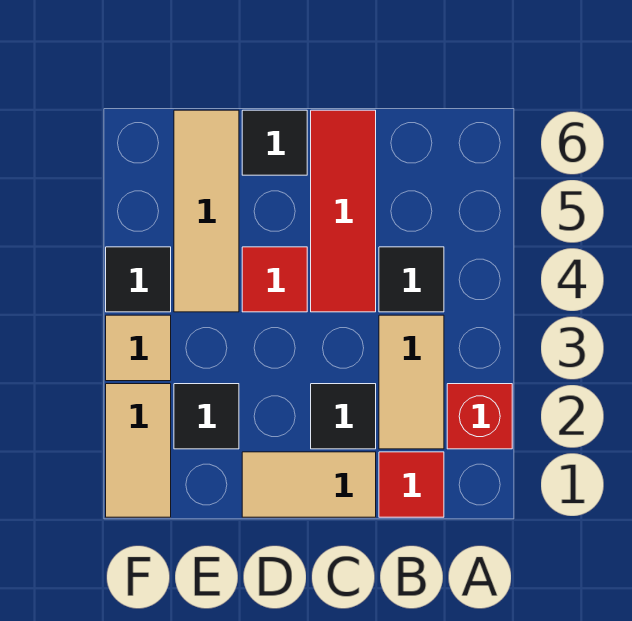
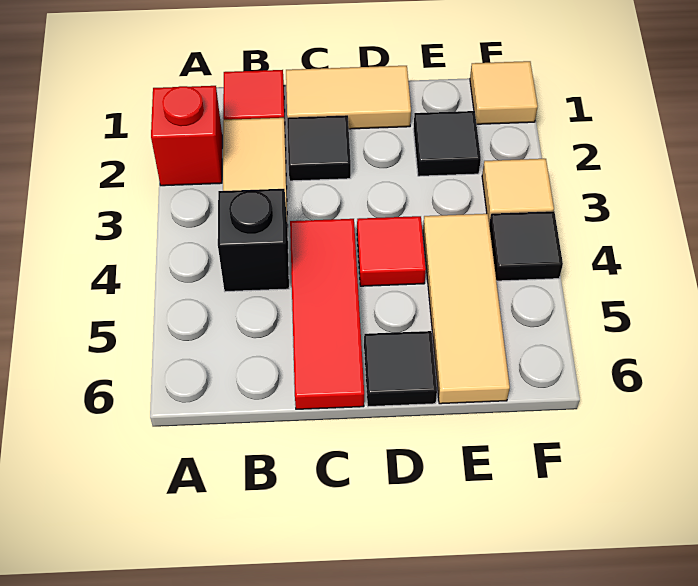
black 1x1 tile [379,247,444,312] -> black 1x1 brick [218,189,289,292]
tan 1x2 tile [106,384,171,517] -> tan 1x1 tile [470,61,538,124]

